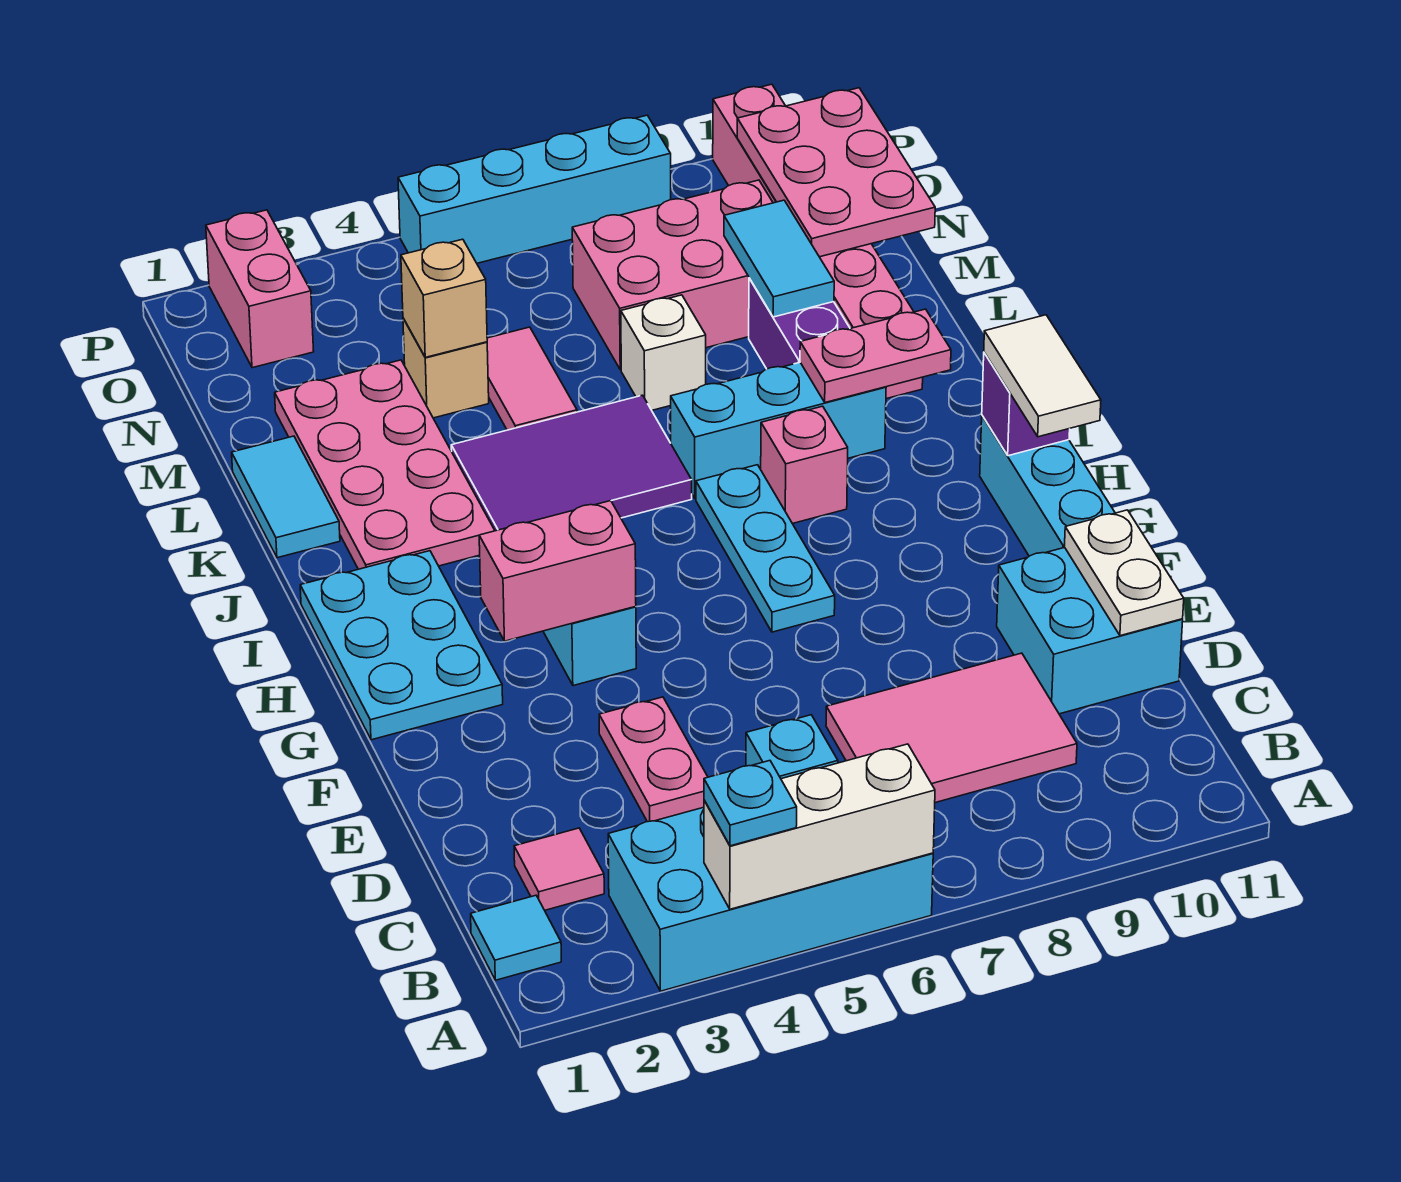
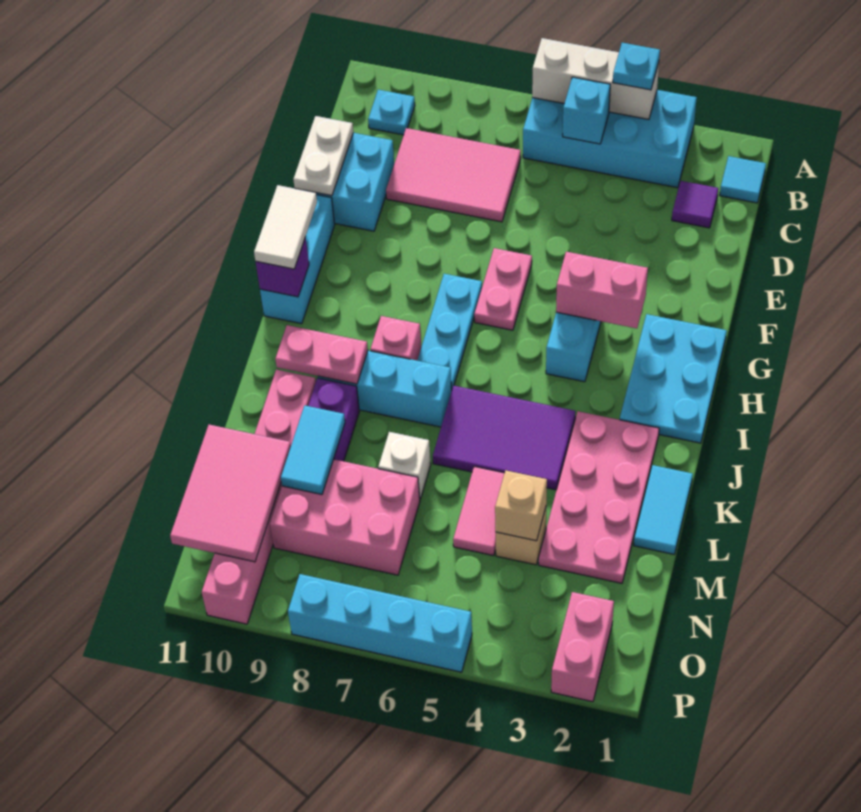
none -> cyan 1x1 plate [368,90,415,135]
pink 1x1 tile [514,828,604,910] -> purple 1x1 tile [672,181,718,228]
pink 1x2 plate [599,697,708,822] -> pink 1x2 plate moved to [474,248,532,330]
pink 2x3 plate [737,88,935,257] -> pink 2x3 tile [170,425,291,562]

